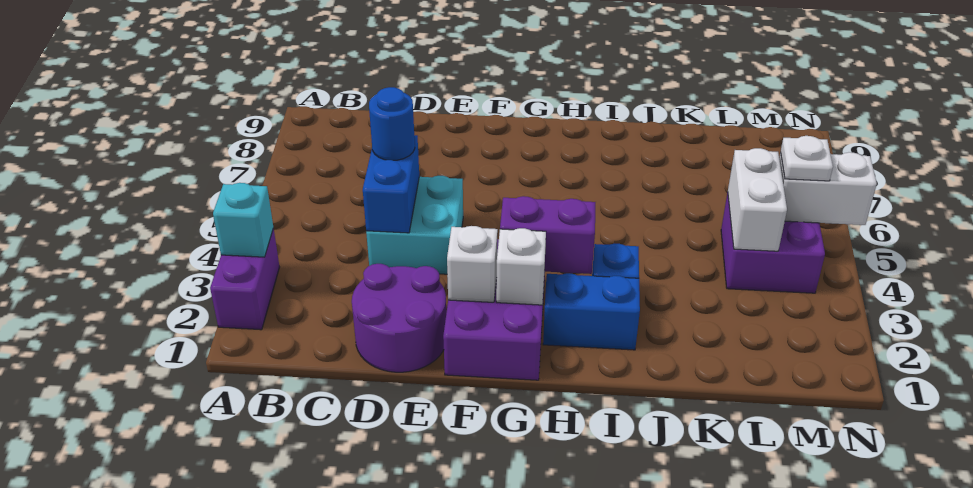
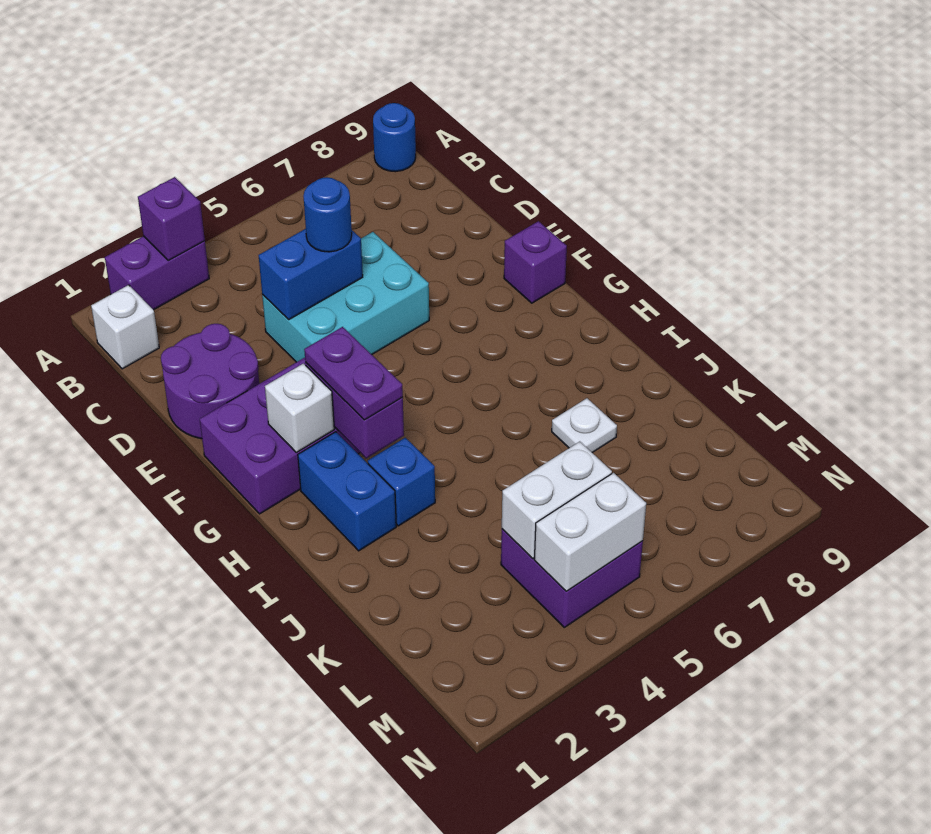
cyan 1x1 brick [213,183,273,257] -> purple 1x1 brick [138,177,205,261]
none -> blue 1x1 round brick [373,103,416,172]
cyan 2x2 brick [366,176,463,274] -> cyan 2x3 brick [262,232,429,362]
white 1x1 brick [447,226,498,302] -> white 1x1 brick moved to [91,285,159,369]
none -> purple 1x1 brick [504,221,567,303]
none -> purple 1x2 plate [304,327,403,420]
white 1x2 brick [779,152,877,225] -> white 1x2 brick turned to [534,473,646,591]
white 1x1 plate [780,136,833,181] -> white 1x1 plate moved to [552,398,617,452]

